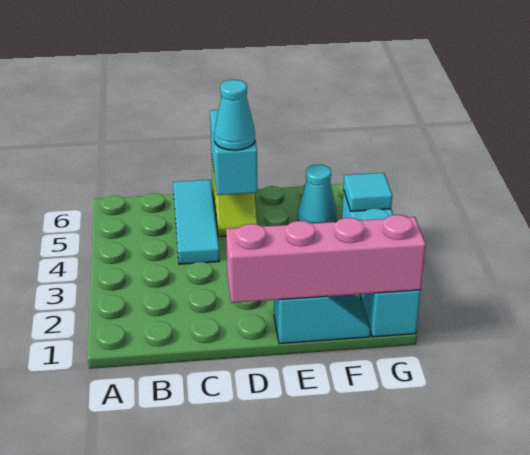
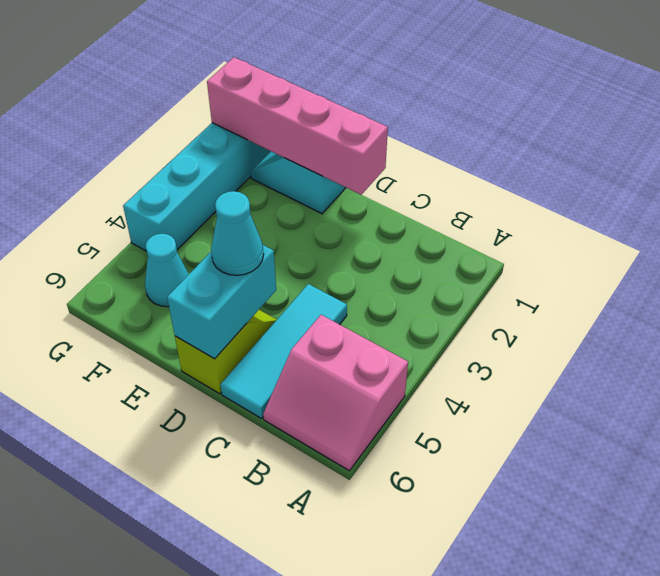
none -> pink 2x2 slope [263,315,408,471]
cyan 1x1 tile [344,173,392,211] -> none

